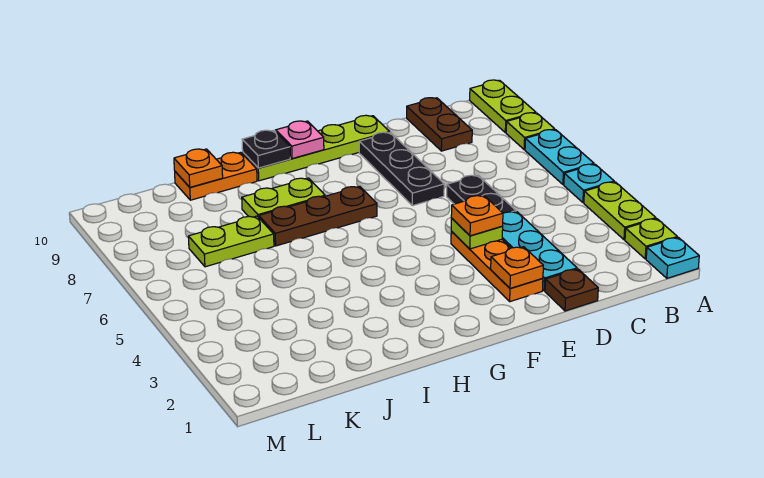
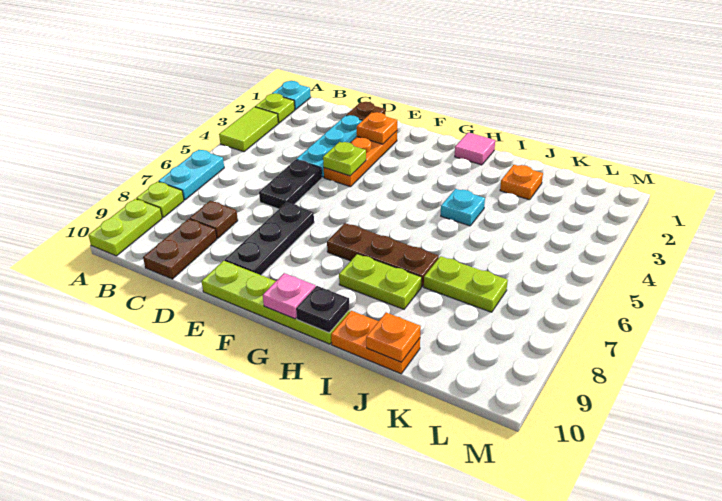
lime 1x2 plate [584,182,656,240] -> lime 1x2 tile [219,107,278,152]
cyan 1x1 plate [564,164,614,203] -> cyan 1x1 plate moved to [441,189,485,226]
none -> brown 1x1 plate [190,201,238,239]
orange 1x1 plate [451,196,503,236] -> orange 1x1 plate moved to [500,165,543,200]
none -> pink 1x1 tile [455,132,495,165]

